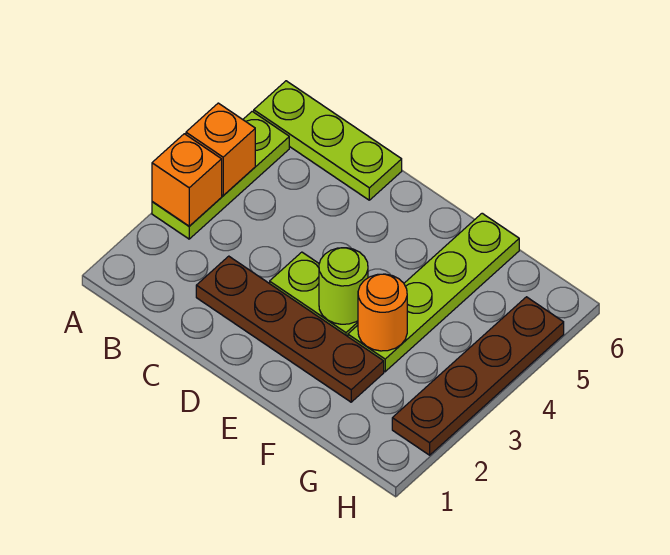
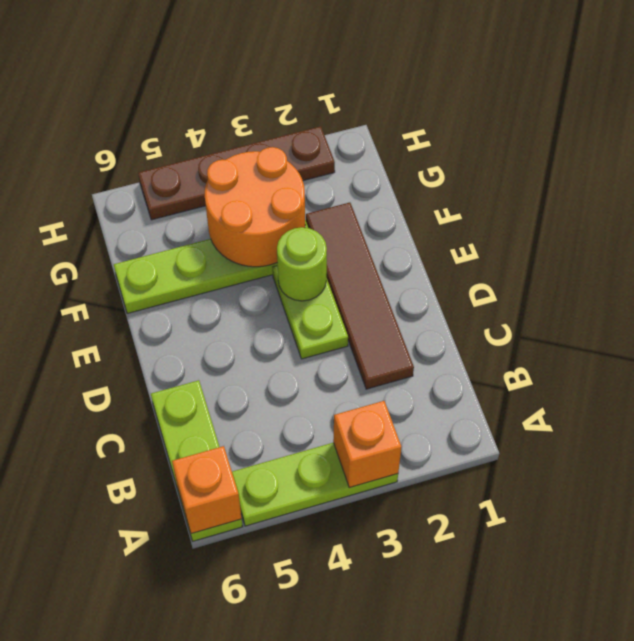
orange 1x1 brick [186,103,255,196] -> orange 1x1 brick moved to [172,446,242,534]
brown 1x4 plate [196,256,384,402] -> brown 1x4 tile [306,202,414,389]
orange 1x1 round brick [358,274,407,351] -> orange 2x2 round brick [205,147,305,267]

